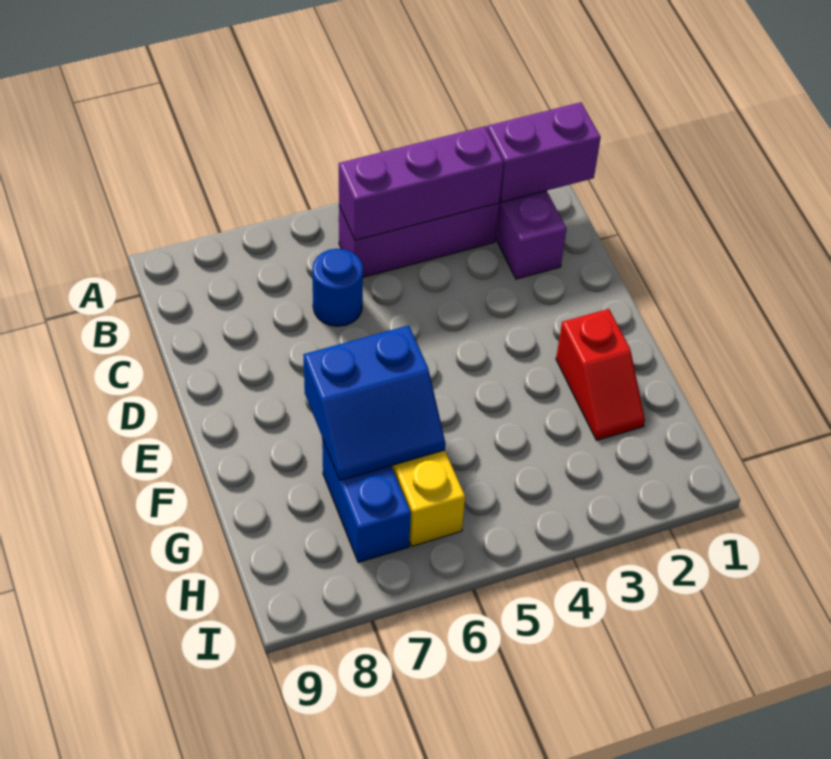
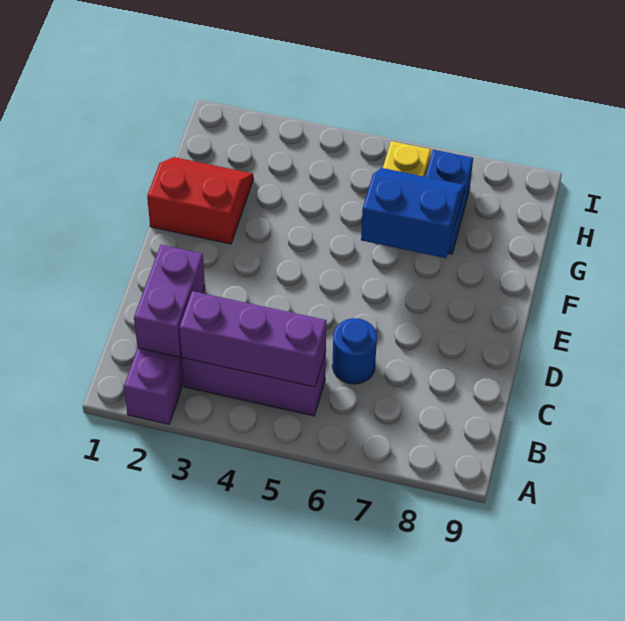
purple 1x2 brick [487,102,601,202] -> purple 1x2 brick turned to [134,245,205,357]
red 1x2 slope [556,309,645,440] -> red 2x2 slope [147,157,253,244]

